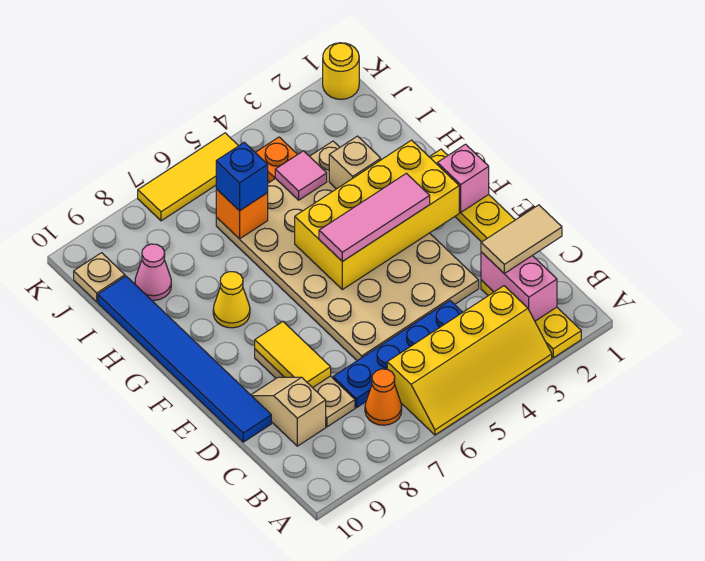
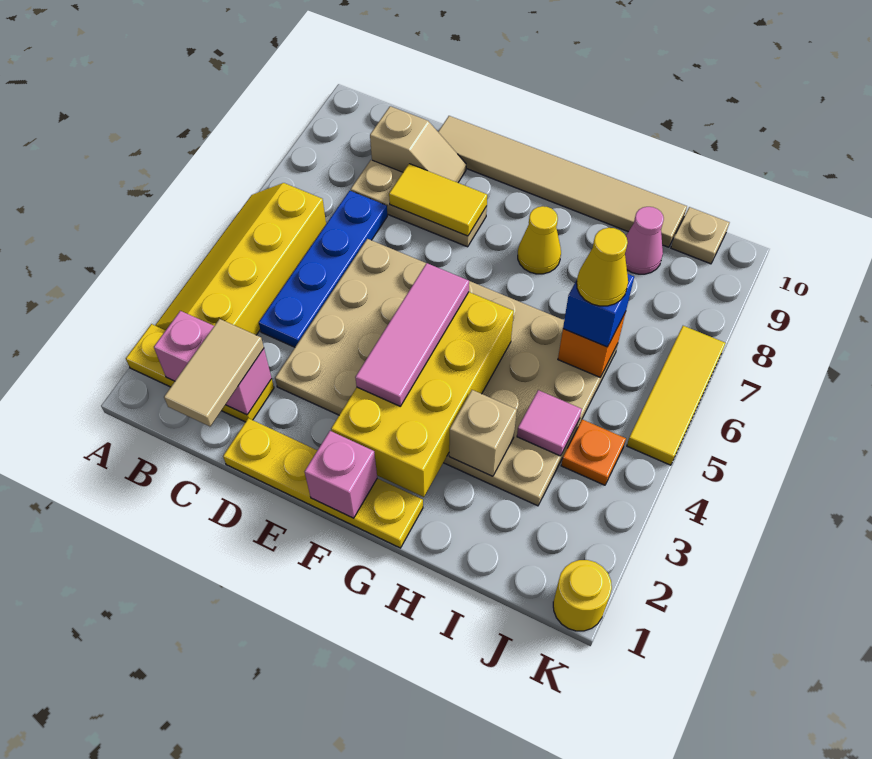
orange 1x1 cone [365,369,402,425] -> none
blue 1x6 tile [98,276,271,442] -> tan 1x6 tile [438,116,687,247]
none -> yellow 1x1 cone [577,228,628,306]

